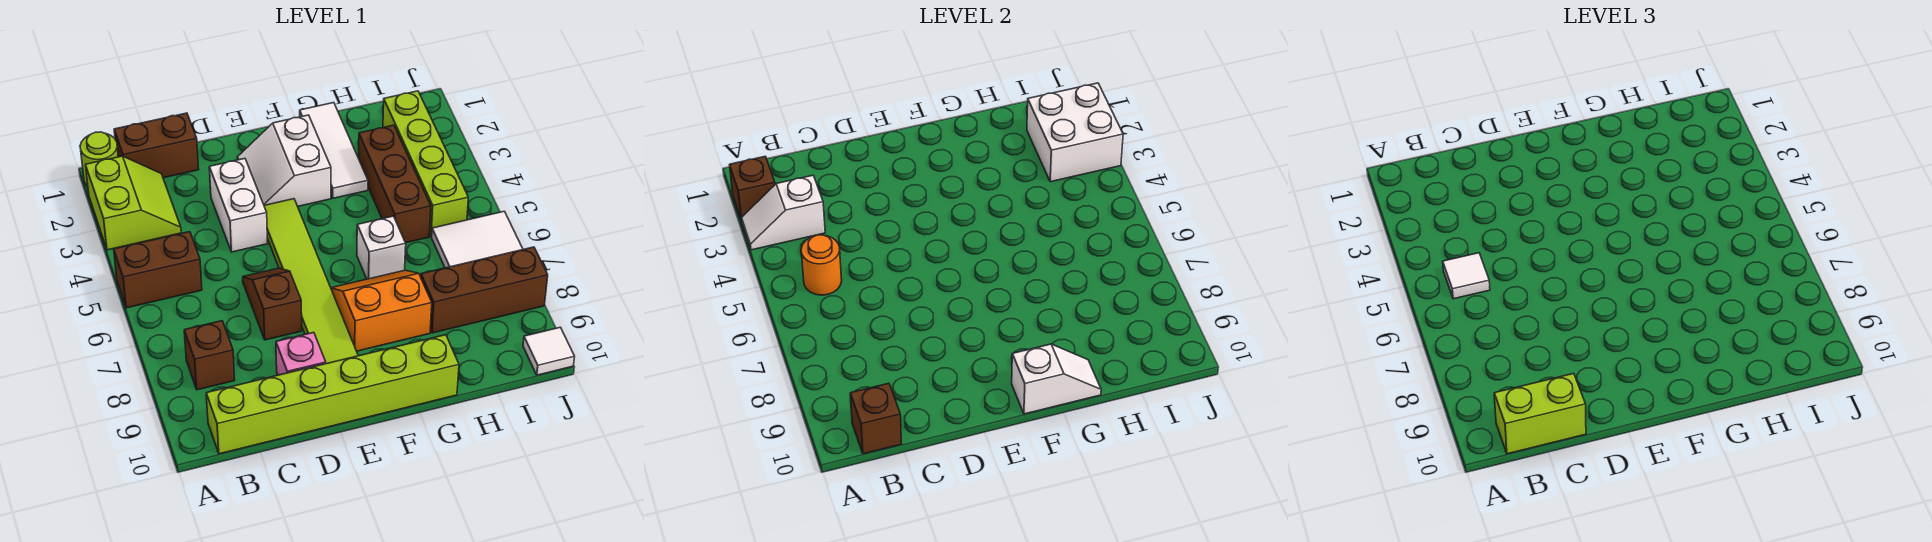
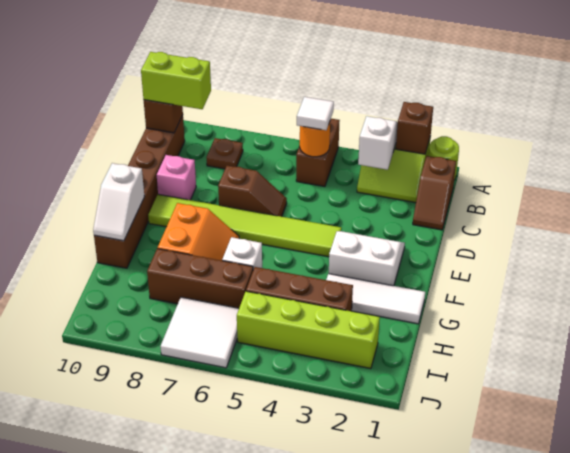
brown 1x2 brick [114,113,199,178] -> brown 1x2 slope [413,156,456,230]
brown 1x1 brick [184,321,235,390] -> brown 1x1 plate [206,138,243,169]
lime 1x6 brick [206,335,459,454] -> brown 1x6 brick [94,115,185,268]
lime 1x2 brick [1494,373,1586,454] -> lime 1x2 brick turned to [141,52,211,109]
white 1x2 brick [209,159,268,252] -> none
brown 1x3 brick [421,247,548,333] -> brown 1x3 brick turned to [147,249,253,308]
white 2x2 brick [1027,83,1123,182] -> none
white 1x1 tile [523,327,575,375] -> none

